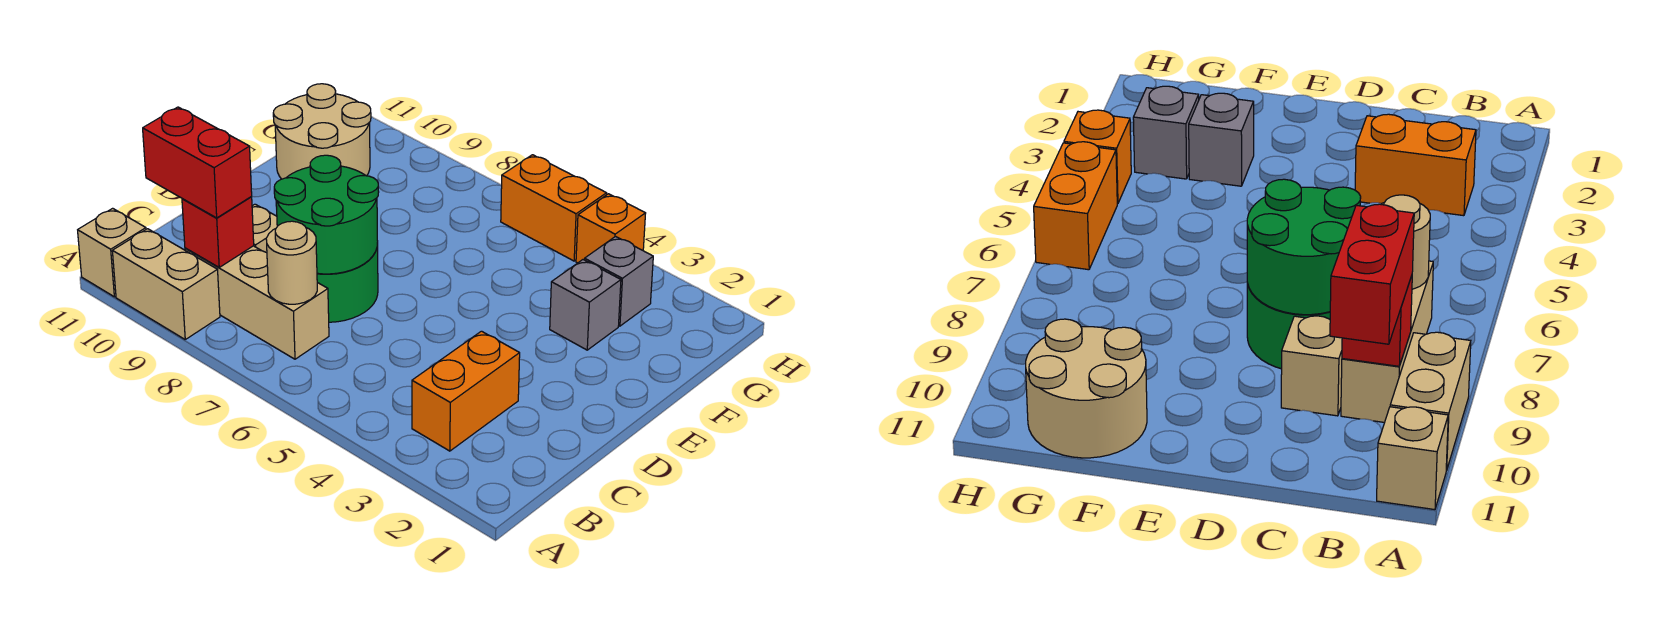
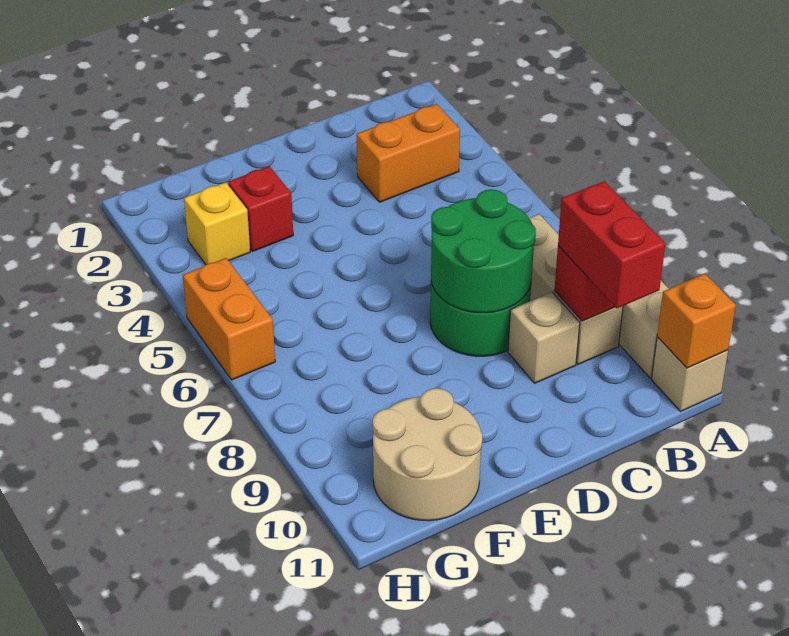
tan 1x1 round brick [266,221,317,304] -> none
grey 1x1 brick [550,260,621,350] -> red 1x1 brick [228,166,293,252]
grey 1x1 brick [585,237,653,326] -> yellow 1x1 brick [184,182,250,264]
orange 1x1 brick [576,194,646,263] -> orange 1x1 brick moved to [657,274,736,368]

